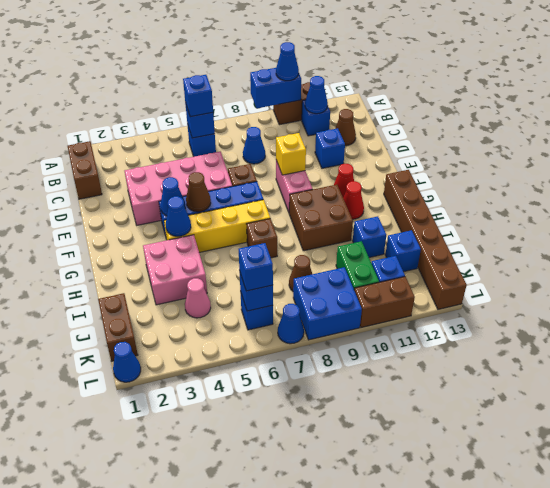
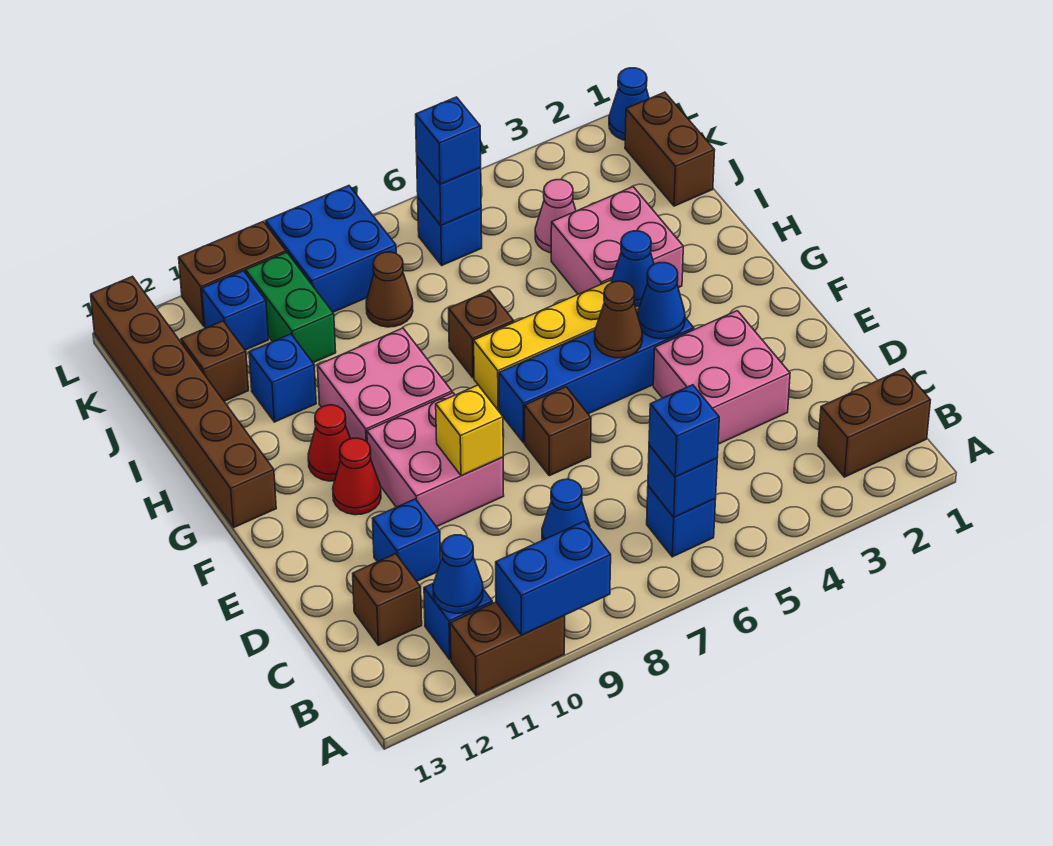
blue 1x1 cone [276,42,299,81] -> none
brown 1x2 brick [68,141,102,199] -> brown 1x2 brick turned to [818,369,930,477]
brown 1x1 cone [335,109,356,146] -> brown 1x1 brick [353,554,422,645]
pink 2x4 brick [125,152,232,225] -> pink 2x2 brick [653,311,790,444]
pink 1x2 brick [276,160,313,212] -> pink 2x2 brick [367,393,504,527]
brown 2x2 brick [289,185,353,251] -> pink 2x2 brick [318,328,452,442]
blue 1x1 brick [385,230,421,272] -> brown 1x1 brick [181,321,248,401]
blue 1x1 cone [278,304,304,344] -> none

